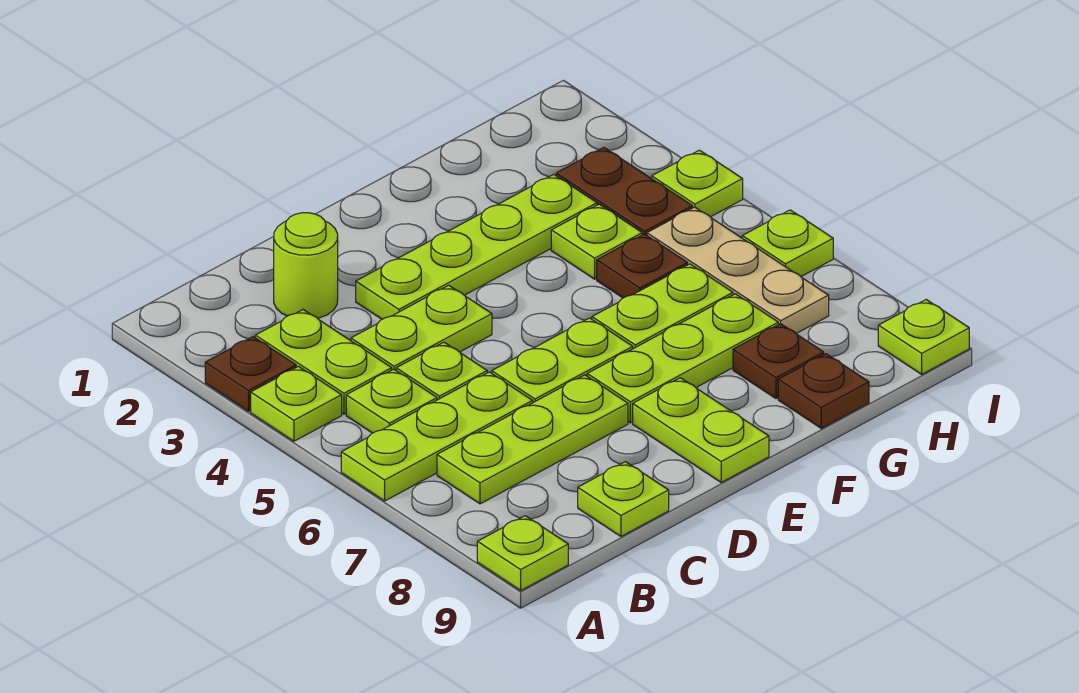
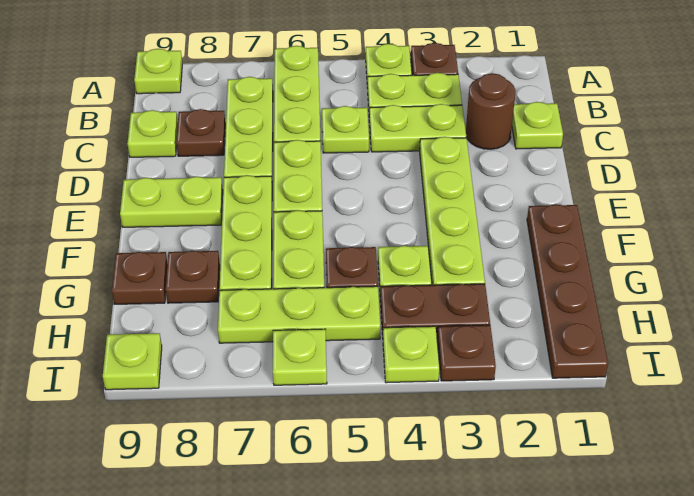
lime 1x1 plate [346,369,437,433] -> lime 1x1 plate moved to [512,102,563,149]
lime 1x1 round brick [274,213,338,318] -> brown 1x1 round brick [466,73,516,149]
lime 1x2 plate [351,285,492,370] -> lime 1x2 plate turned to [369,104,466,152]
none -> brown 1x1 plate [176,109,225,156]
none -> brown 1x4 plate [527,204,608,378]
tan 1x3 plate [647,207,829,333] -> lime 1x3 plate [218,286,380,343]
none -> brown 1x1 plate [437,325,496,381]

